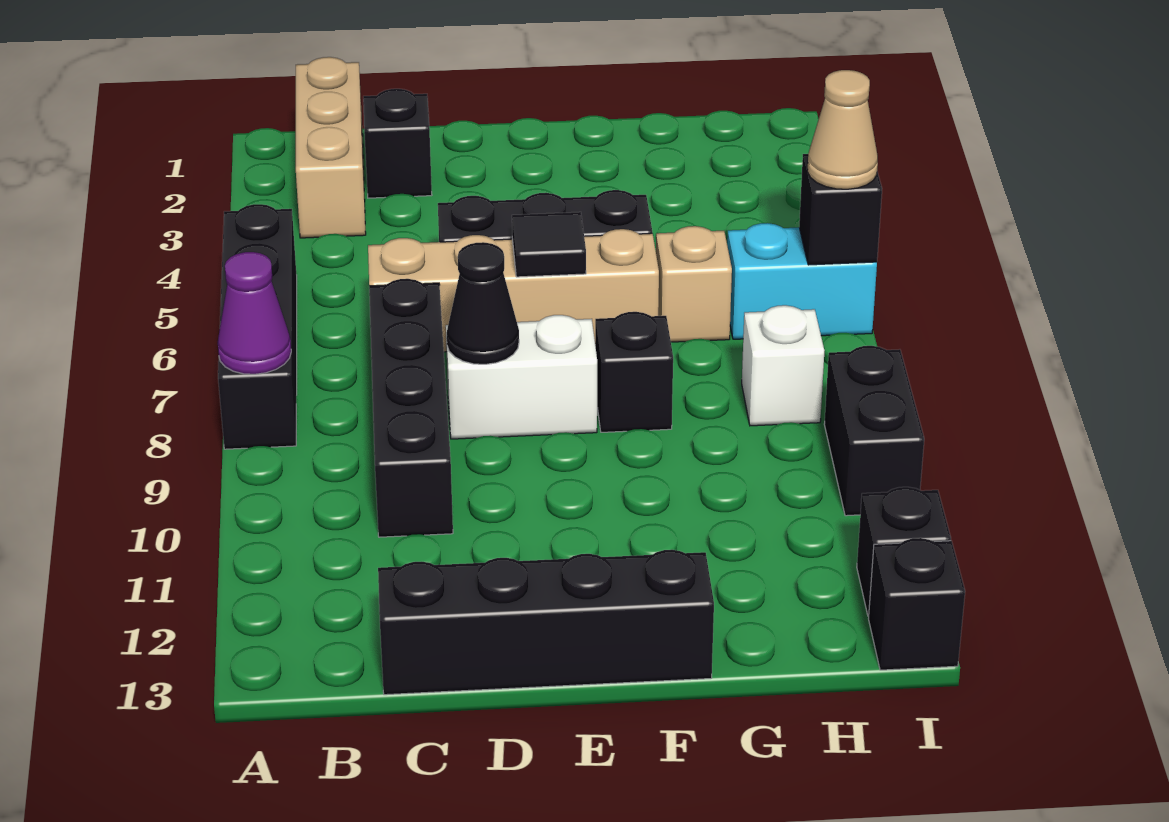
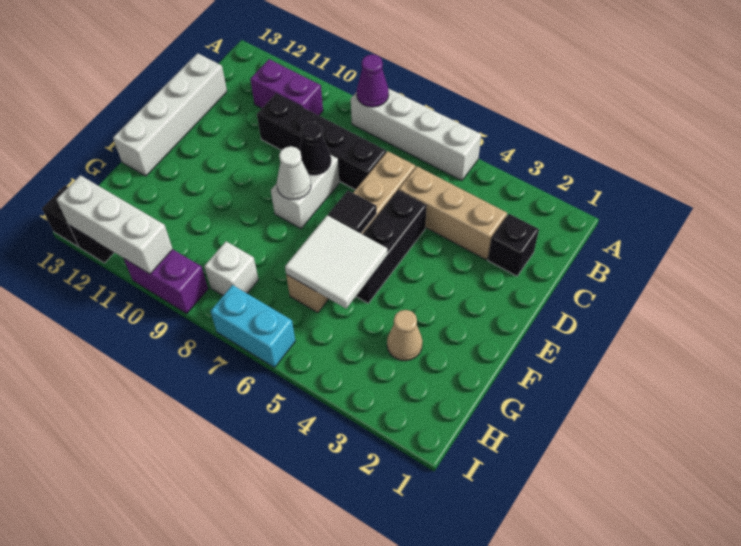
black 1x4 brick [218,204,297,449] -> white 1x4 brick [351,88,481,181]
tan 1x3 brick [296,57,366,238] -> tan 1x3 brick moved to [399,166,507,260]
none -> purple 1x2 brick [250,59,323,115]
black 1x4 brick [378,550,714,695] -> white 1x4 brick [113,53,227,176]
none -> white 1x1 cone [277,146,311,200]
none -> white 2x2 tile [285,215,387,308]
black 1x1 brick [595,312,673,432] -> none
cyan 1x2 brick [727,223,877,339] -> cyan 1x2 brick turned to [211,285,295,368]
black 1x1 brick [799,154,882,265] -> none
tan 1x1 cone [807,70,878,189] -> tan 1x1 cone moved to [387,310,423,361]
black 1x2 brick [824,346,924,516] -> purple 1x2 brick [123,250,208,313]
none -> white 1x3 brick [56,175,173,274]

